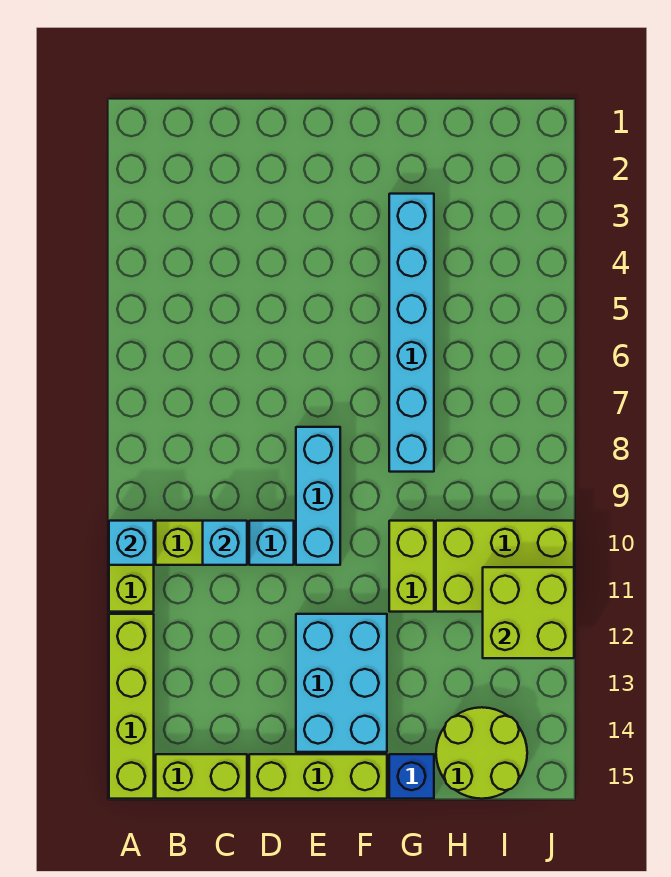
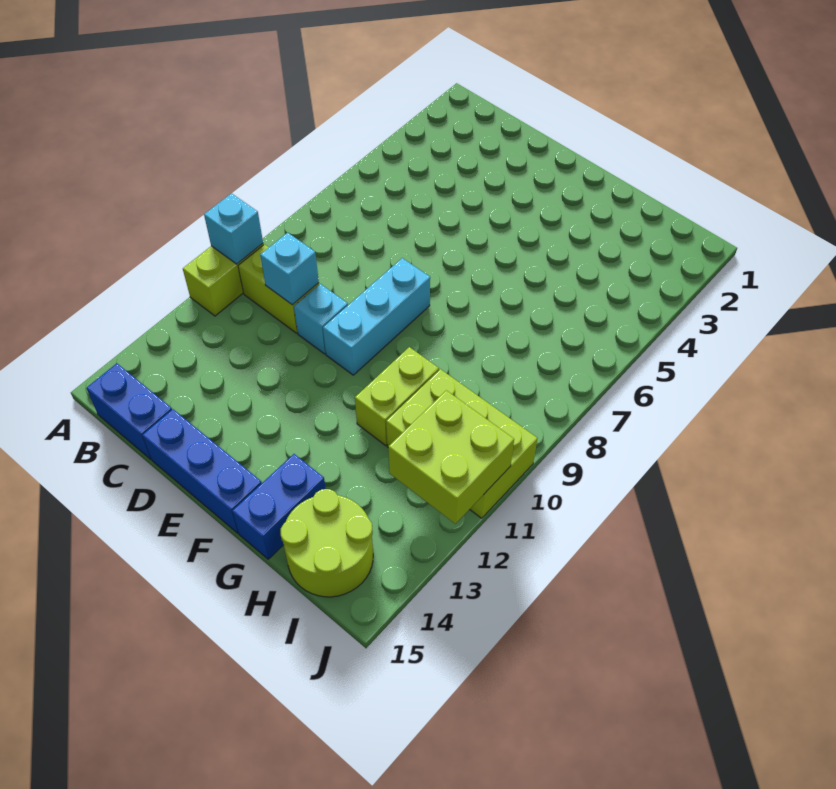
lime 1x4 brick [109,614,154,799] -> none
lime 1x2 brick [156,754,247,799] -> blue 1x2 brick [86,363,172,459]
lime 1x3 brick [249,754,387,799] -> blue 1x3 brick [143,409,262,533]
cyan 2x3 brick [296,614,387,752] -> none
cyan 1x6 brick [389,194,434,472] -> none
blue 1x1 brick [389,754,434,799] -> blue 1x2 brick [232,454,326,559]

